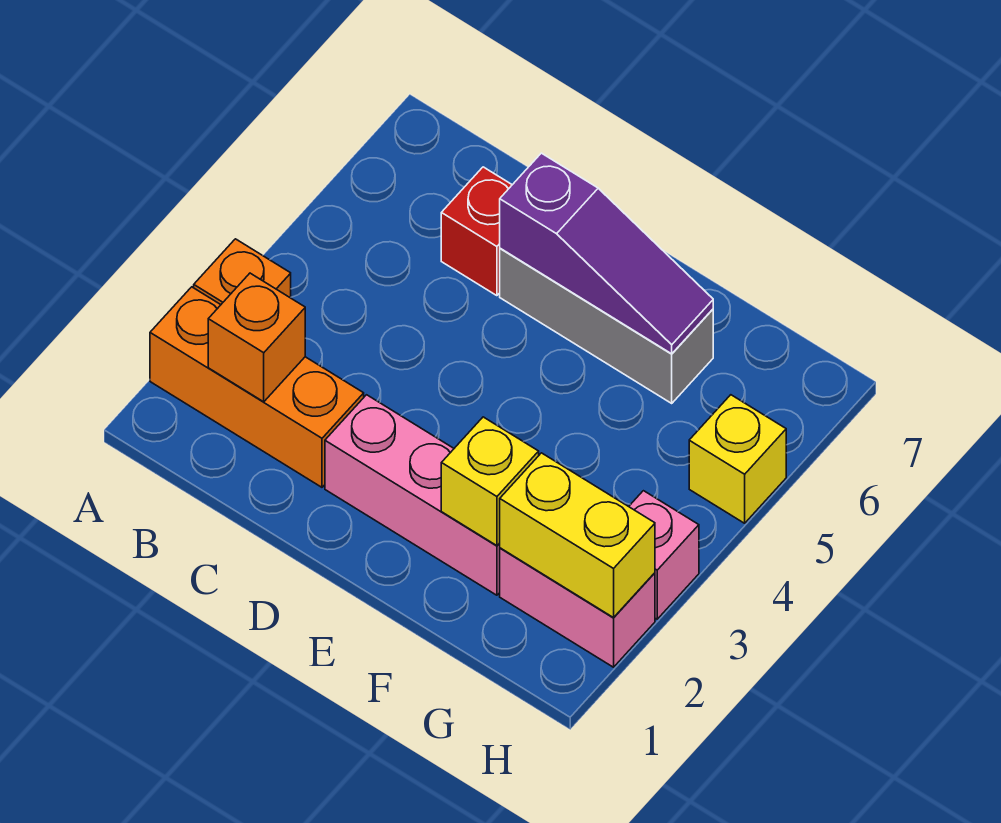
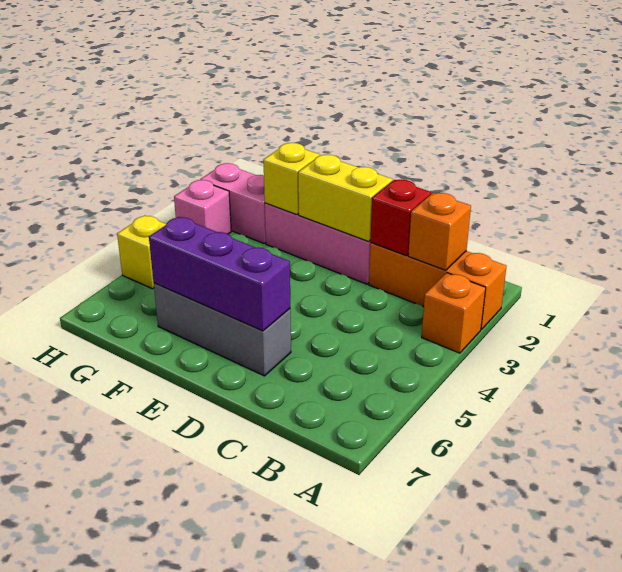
red 1x1 brick [441,167,512,296] -> red 1x1 brick moved to [370,180,431,256]
purple 1x3 slope [500,153,713,354] -> purple 1x3 brick [149,217,290,331]
yellow 1x2 brick [500,453,655,618] -> yellow 1x2 brick moved to [298,155,393,241]

